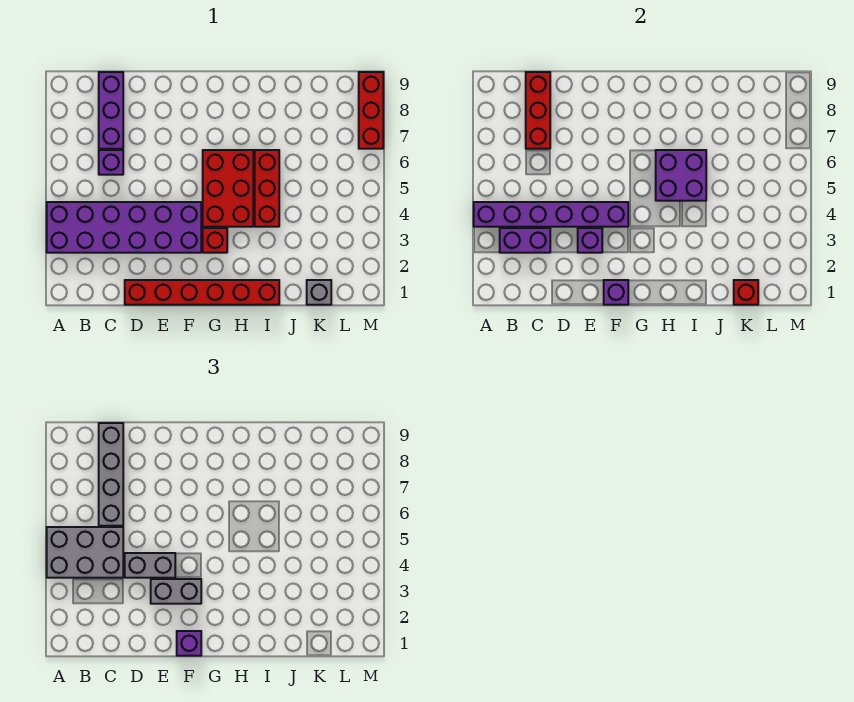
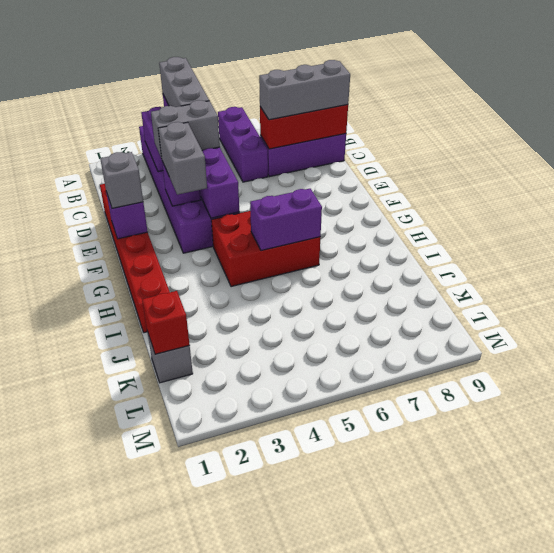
grey 2x3 brick [47,527,123,578] -> grey 1x3 brick [159,57,209,107]
purple 1x1 brick [99,150,123,175] -> purple 1x3 brick [218,107,268,182]
grey 1x4 brick [99,423,123,526] -> grey 1x3 brick [259,60,350,120]
grey 1x2 brick [125,553,175,578] -> grey 1x2 brick turned to [151,100,220,158]
purple 1x1 brick [177,631,201,656] -> grey 1x1 brick [100,152,143,208]
red 1x1 brick [203,228,227,253] -> none
purple 2x2 brick [656,150,706,201] -> purple 1x2 brick [250,189,322,251]
red 1x3 brick [255,150,279,227] -> none
red 1x3 brick [359,72,383,149] -> none

